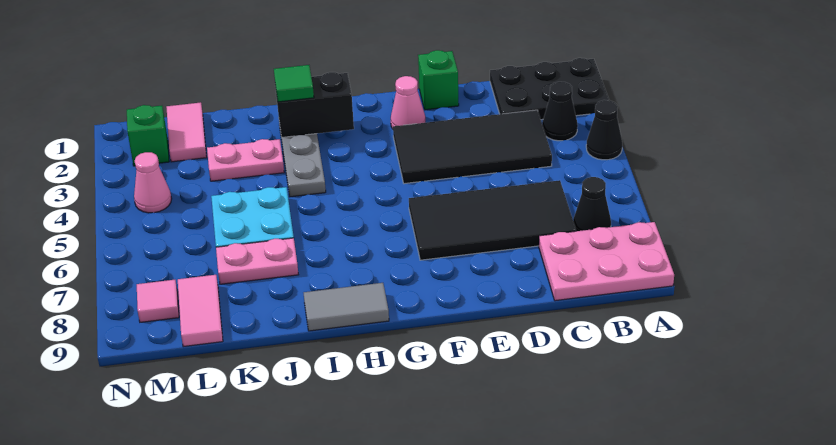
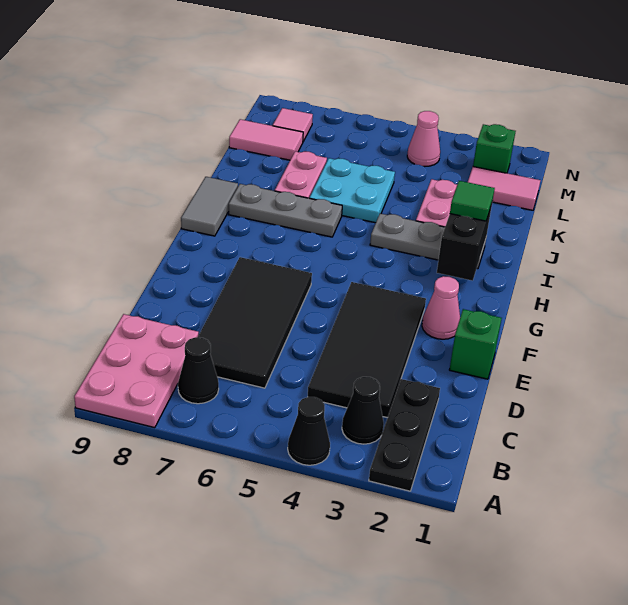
black 2x3 plate [490,58,609,120] -> black 1x3 plate [369,379,440,491]
none -> grey 1x3 plate [229,184,342,237]

